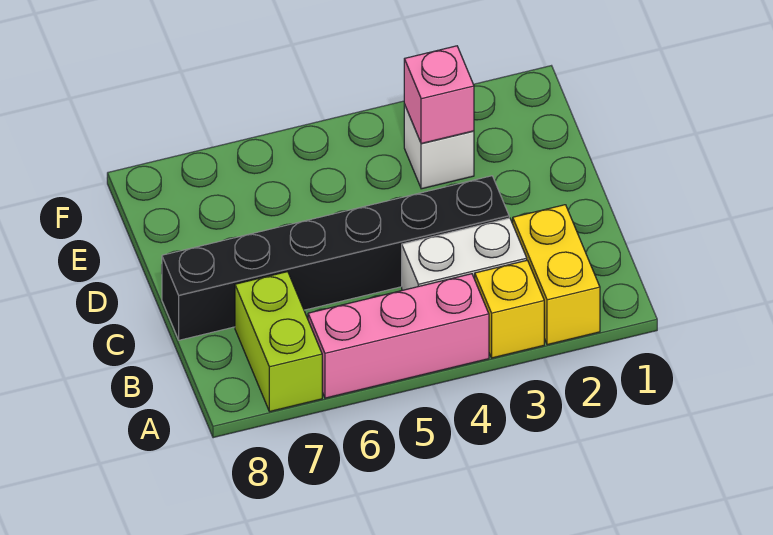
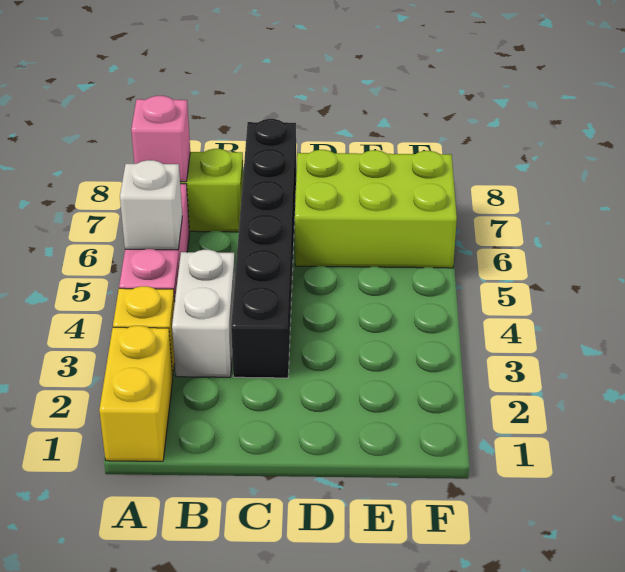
yellow 1x2 brick [513,205,600,345] -> yellow 1x2 brick turned to [99,326,173,461]
none -> lime 2x3 brick [295,150,457,268]
white 1x1 brick [404,104,474,189] -> white 1x1 brick moved to [120,160,182,250]
pink 1x1 brick [404,46,474,144] -> pink 1x1 brick moved to [131,96,190,182]

